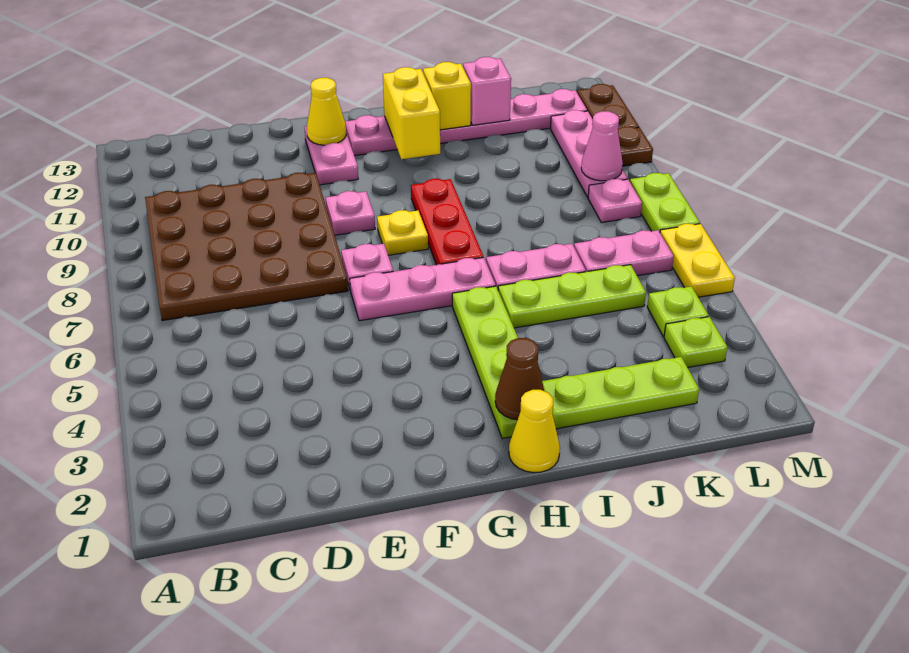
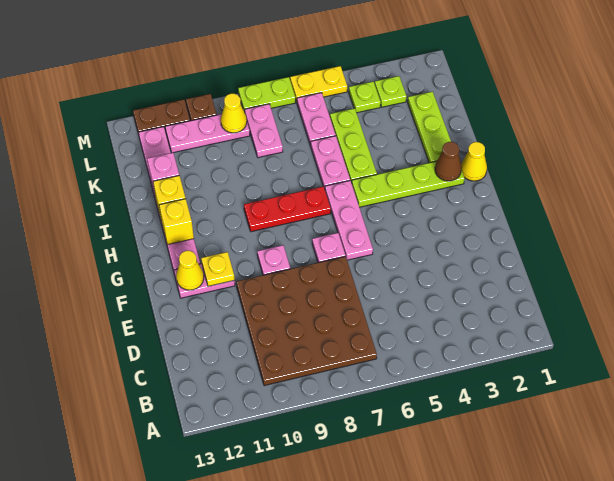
yellow 1x1 plate [377,210,428,255] -> yellow 1x1 plate moved to [201,252,235,286]
yellow 1x2 brick [383,67,440,159] -> yellow 1x1 brick [159,199,194,245]
pink 1x1 plate [588,179,642,223] -> pink 1x2 plate [245,104,283,158]
pink 1x1 cone [581,111,623,181] -> yellow 1x1 cone [221,94,247,133]

